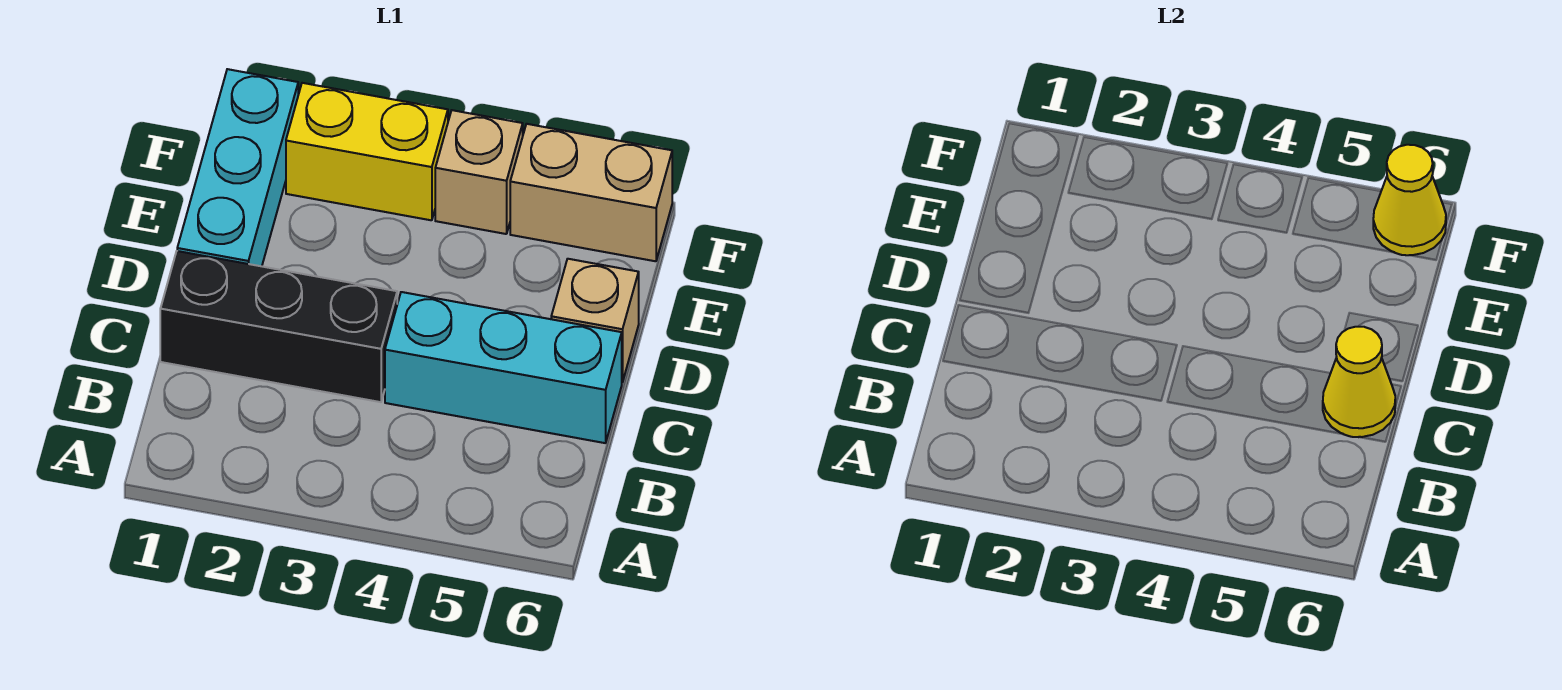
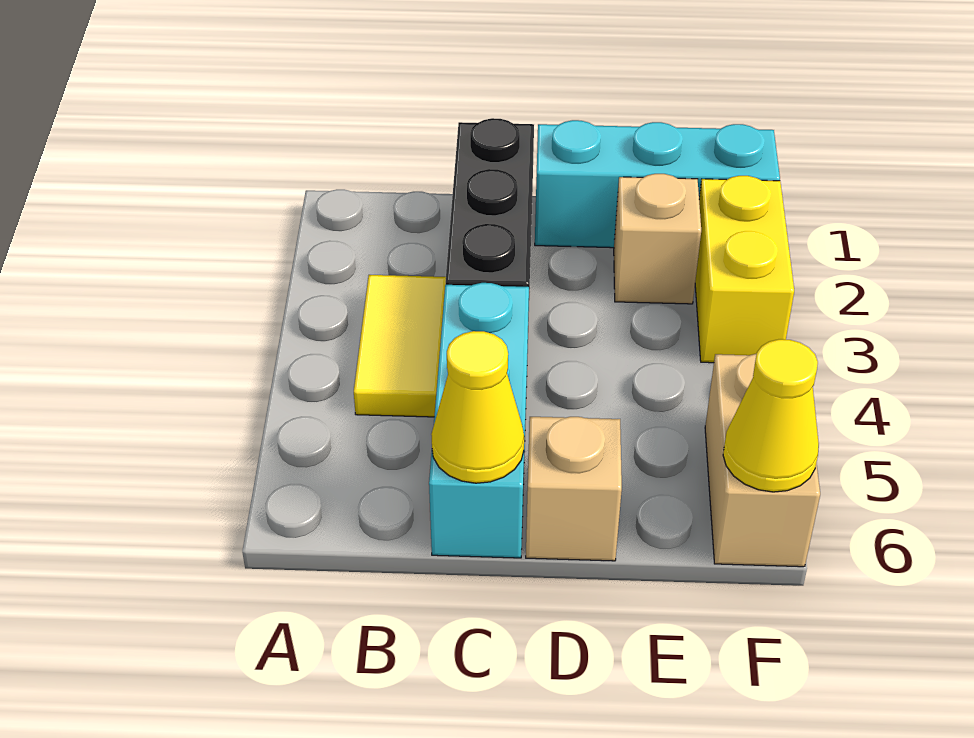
none -> yellow 1x2 tile [354,275,446,417]
tan 1x1 brick [435,110,523,234] -> tan 1x1 brick moved to [614,174,701,304]

